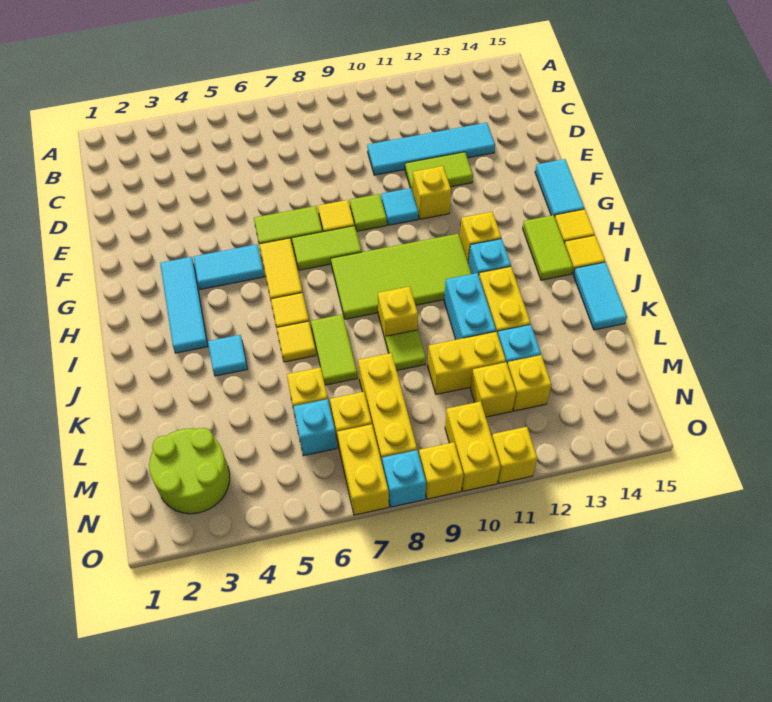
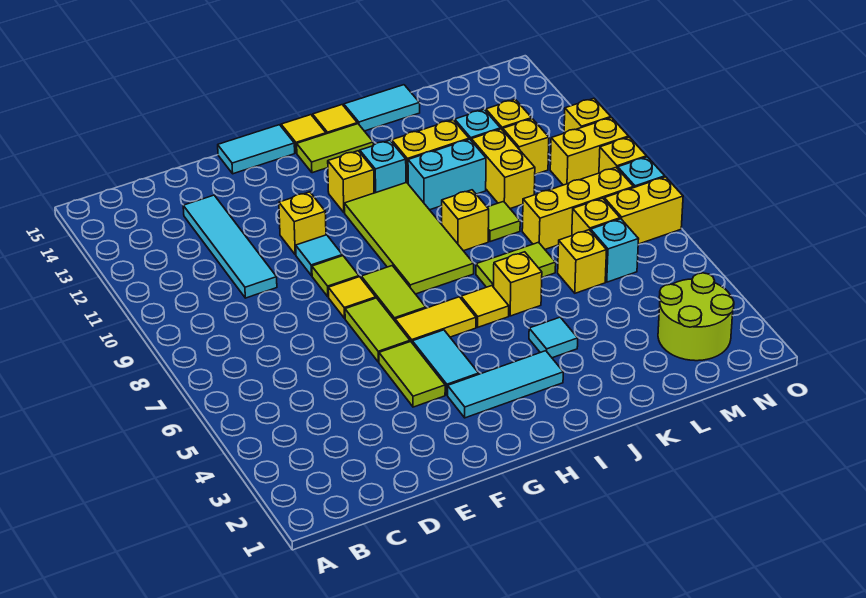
lime 1x2 tile [405,152,473,192] -> lime 1x2 tile moved to [379,342,445,407]
yellow 1x1 tile [277,321,316,362] -> yellow 1x1 brick [494,252,542,316]

